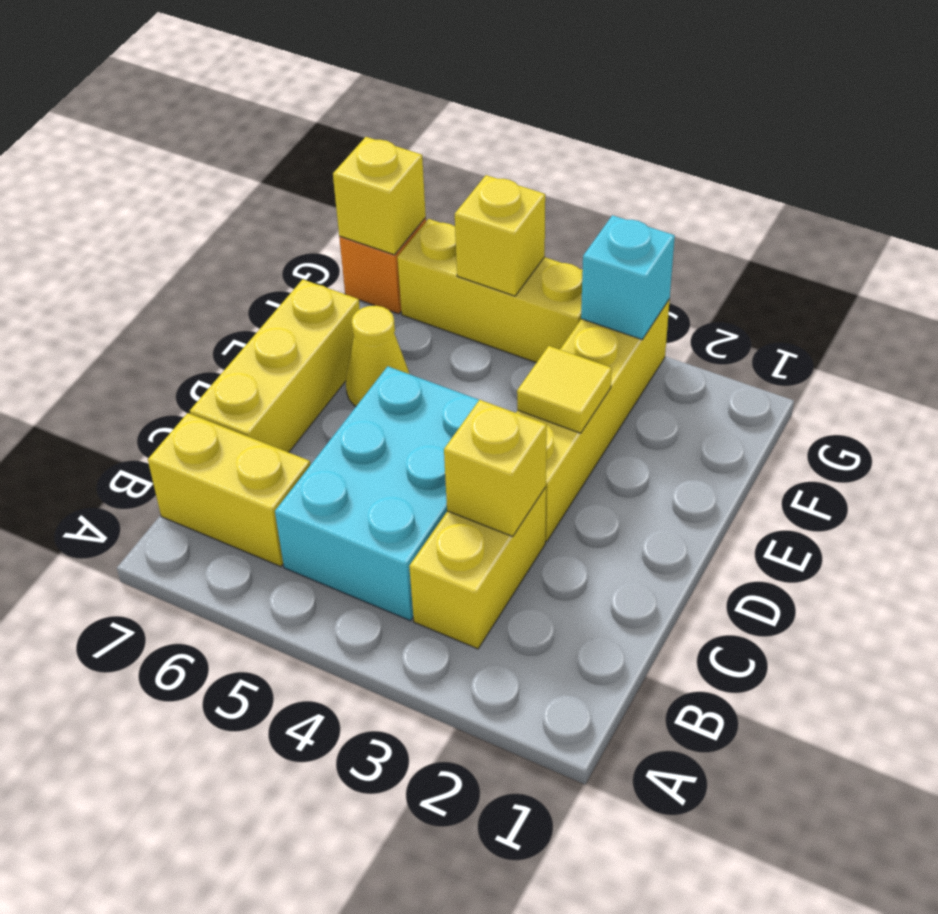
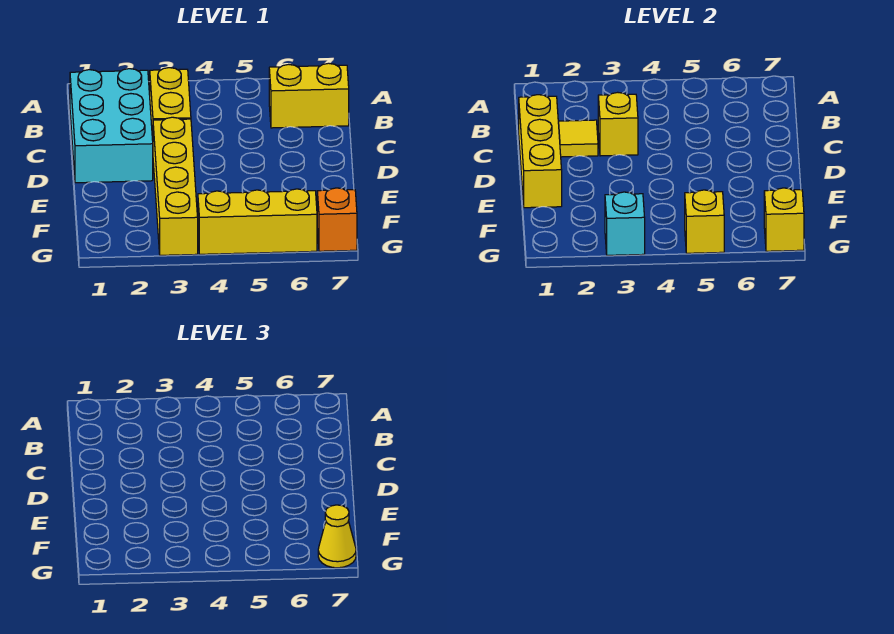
cyan 2x3 brick [275,366,479,621] -> cyan 2x3 brick moved to [70,69,153,183]
yellow 1x3 brick [190,279,360,452] -> yellow 1x3 brick moved to [519,95,562,208]
yellow 1x1 tile [517,346,612,433] -> yellow 1x1 tile moved to [559,120,598,157]
yellow 1x1 cone [346,306,410,406] -> yellow 1x1 cone moved to [318,505,356,568]

